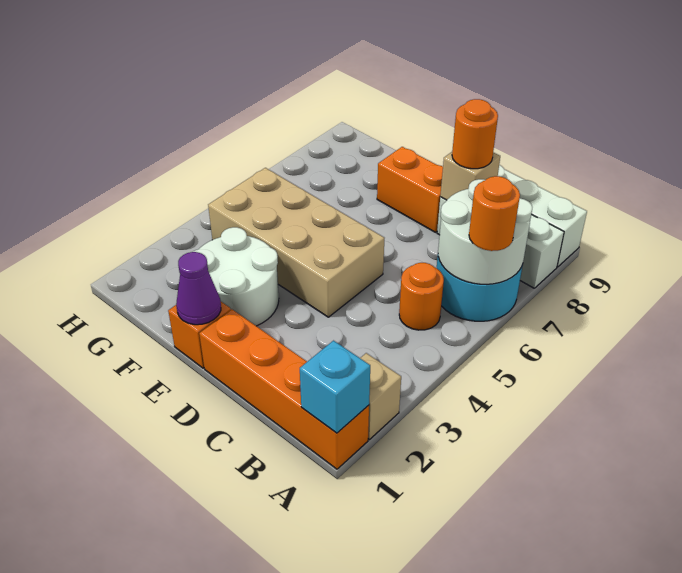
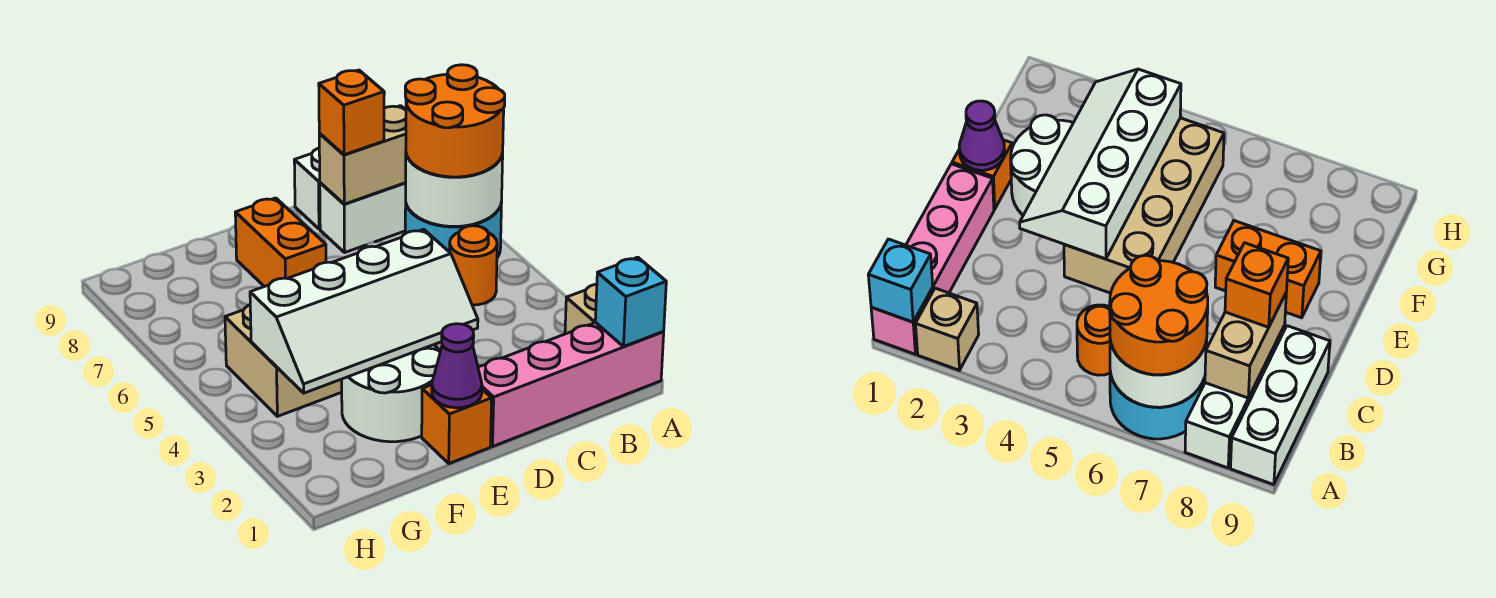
orange 1x4 brick [199,309,369,469] -> pink 1x4 brick [478,323,664,446]
orange 1x1 round brick [469,176,520,251] -> orange 2x2 round brick [405,65,505,177]
tan 1x1 brick [440,152,500,200] -> tan 1x2 brick [319,106,406,204]
orange 1x1 round brick [452,99,498,169] -> orange 1x1 brick [319,70,384,155]
none -> white 2x4 slope [250,229,478,393]
orange 1x2 brick [377,147,443,232] -> orange 1x2 brick turned to [235,198,326,287]

